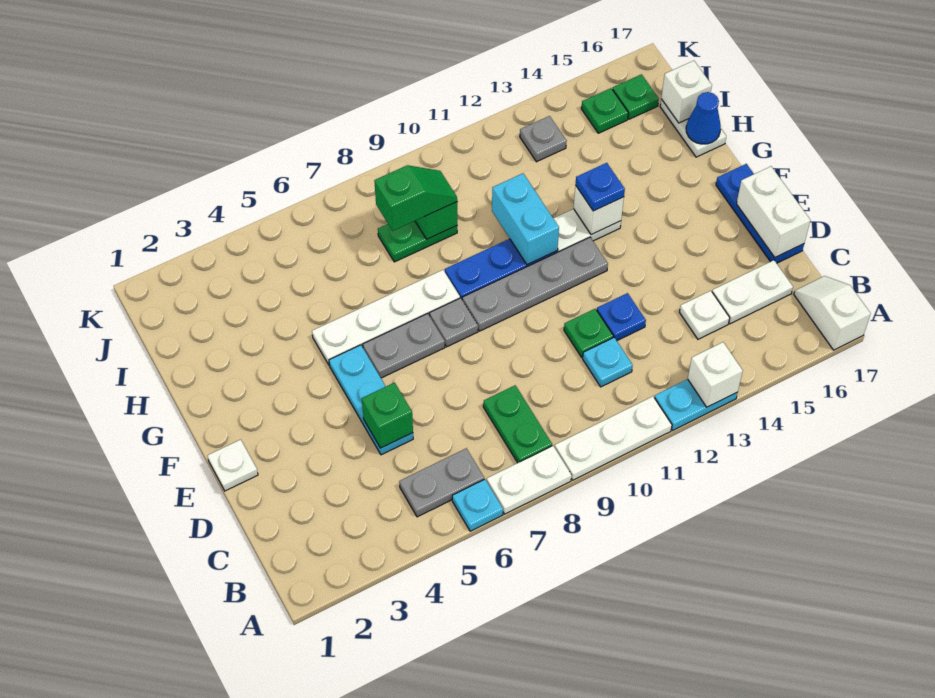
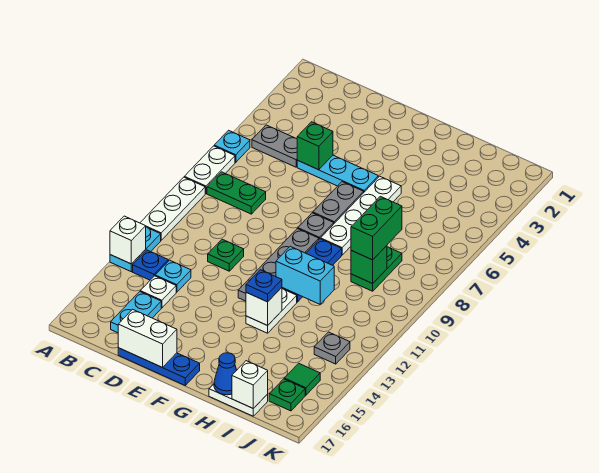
white 1x2 slope [794,276,871,350] -> none
grey 1x2 plate [399,448,484,517] -> grey 1x2 plate turned to [252,125,297,167]
cyan 1x1 plate [583,337,633,387] -> cyan 1x1 plate moved to [155,260,191,292]
white 1x2 plate [712,260,793,324] -> cyan 1x2 plate [111,292,161,333]
blue 1x1 plate [597,293,646,341] -> blue 1x1 plate moved to [133,250,168,280]
white 1x1 plate [207,440,258,491] -> none
green 1x2 slope [374,165,457,231] -> green 1x2 brick [351,196,402,260]
green 1x1 plate [581,88,628,133] -> green 1x1 tile [284,363,320,395]

